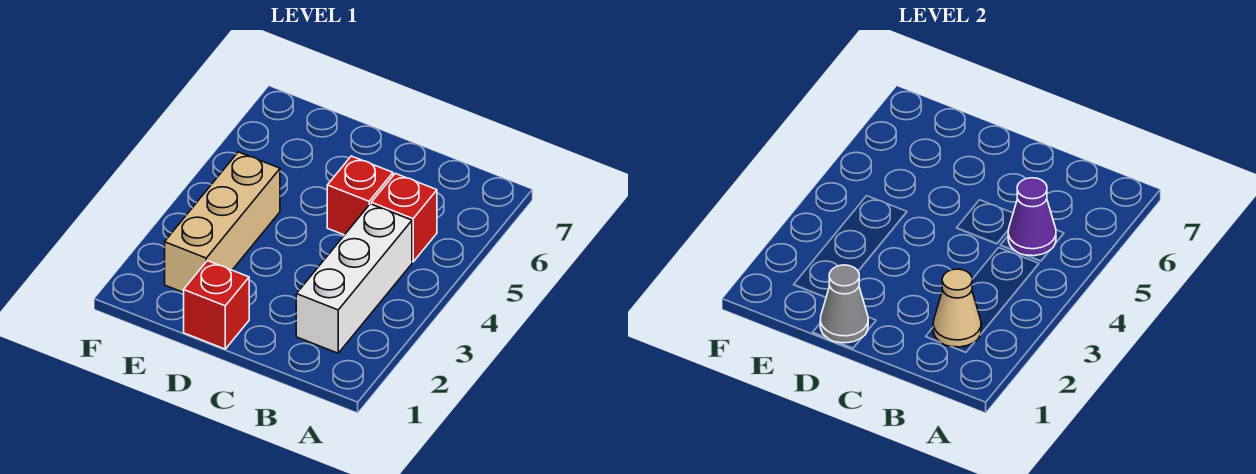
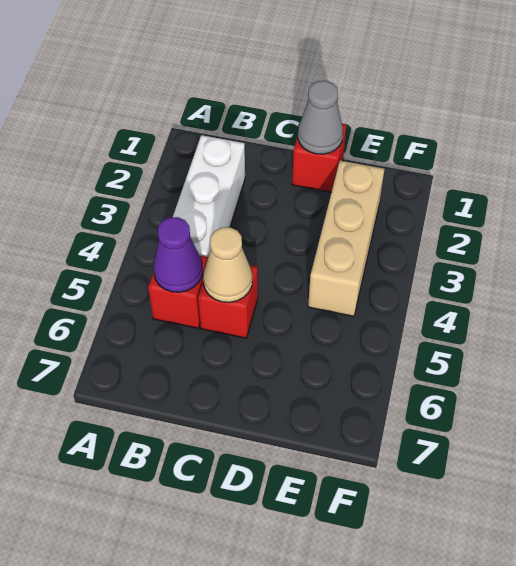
tan 1x1 cone [933,269,981,347] -> tan 1x1 cone moved to [203,227,252,302]

